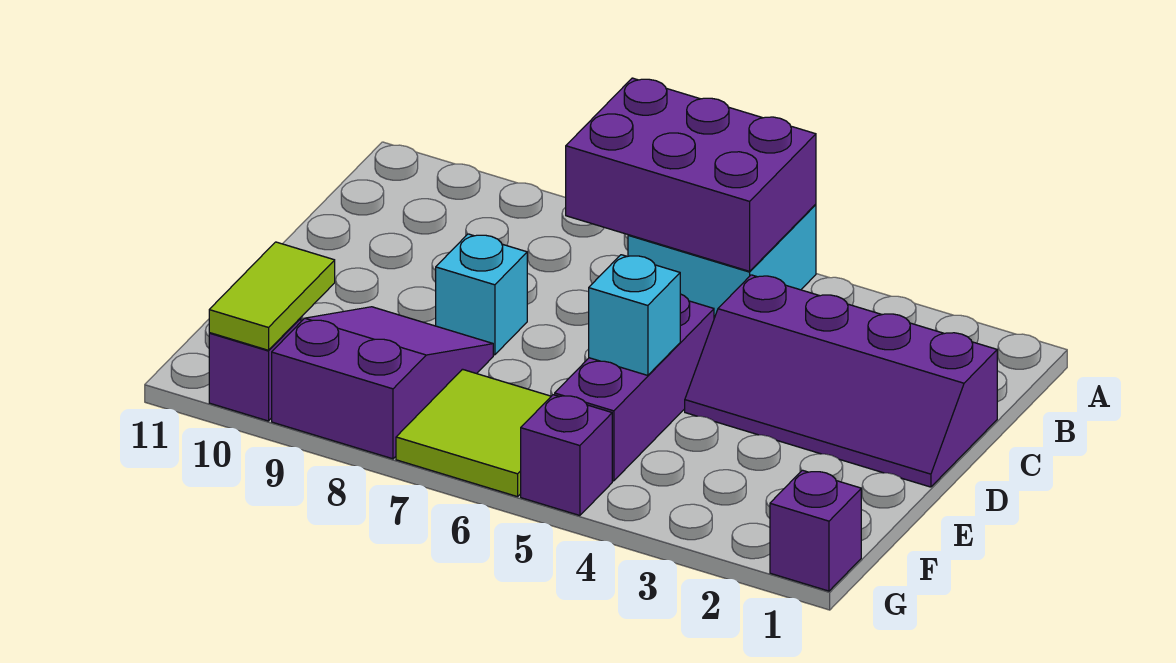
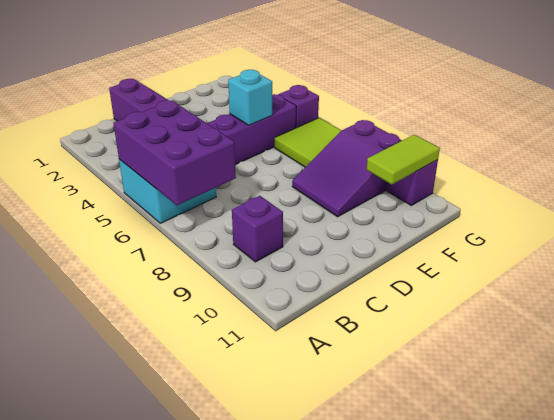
cyan 1x1 brick [436,234,527,355] -> none
purple 1x1 brick [770,470,861,591] -> purple 1x1 brick moved to [232,196,283,262]

